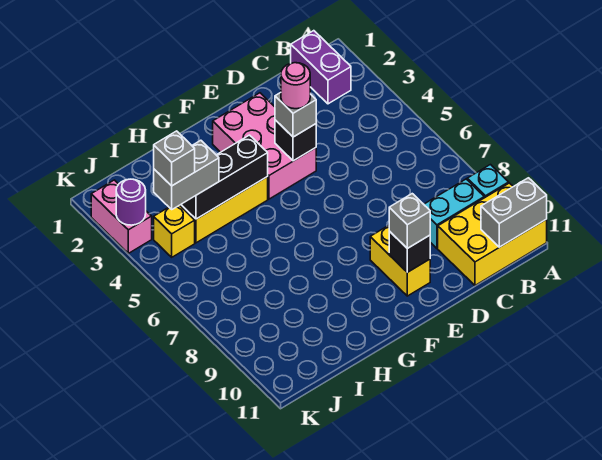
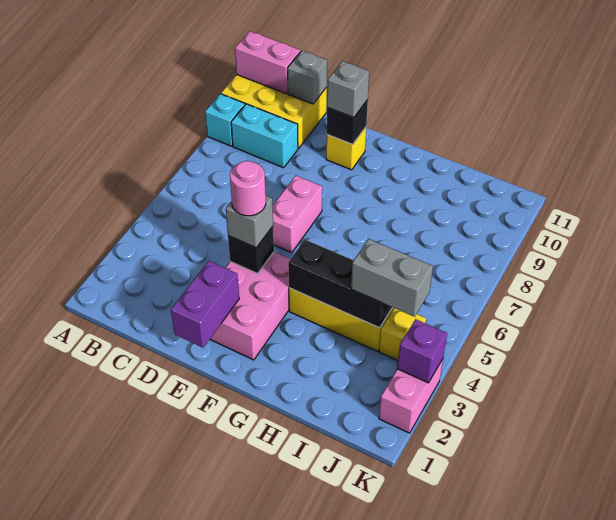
grey 1x2 brick [481,178,547,247] -> pink 1x2 brick [235,31,301,94]
purple 1x2 brick [291,31,351,104] -> purple 1x2 brick moved to [171,261,239,348]
none -> pink 1x2 brick [272,176,322,253]
yellow 1x2 brick [370,225,430,296] -> yellow 1x1 brick [326,127,366,170]
grey 1x1 brick [154,131,195,186] -> grey 1x1 brick moved to [288,51,327,104]
purple 1x1 round brick [116,179,146,225] -> purple 1x1 brick [397,319,447,383]

